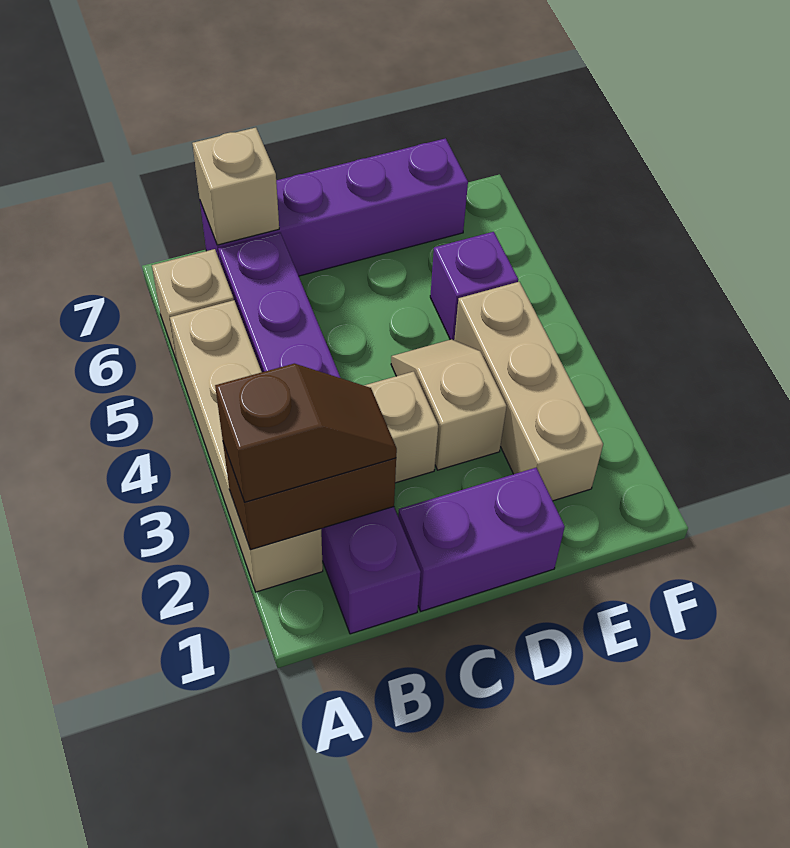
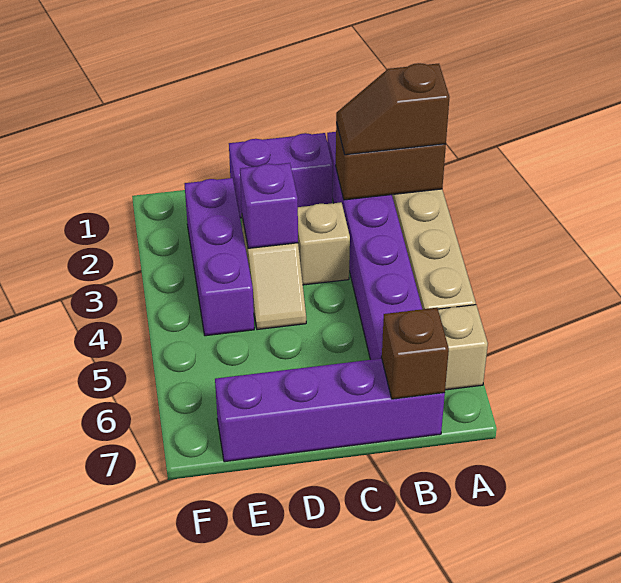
tan 1x1 brick [192,128,279,245] -> brown 1x1 brick [381,308,449,399]
tan 1x3 brick [454,282,603,501] -> purple 1x3 brick [185,178,254,336]
purple 1x1 brick [430,232,518,340] -> purple 1x1 brick moved to [240,163,298,248]

